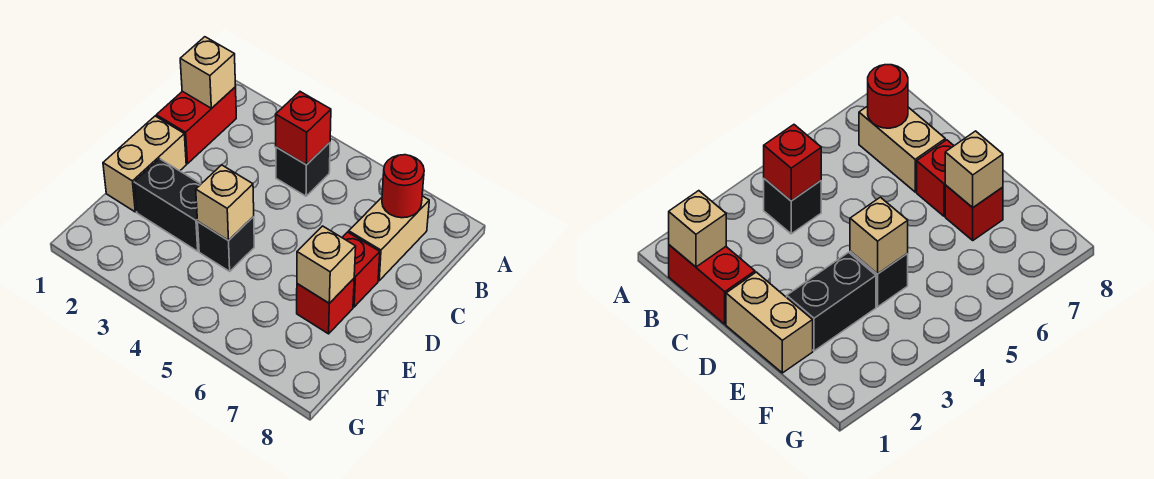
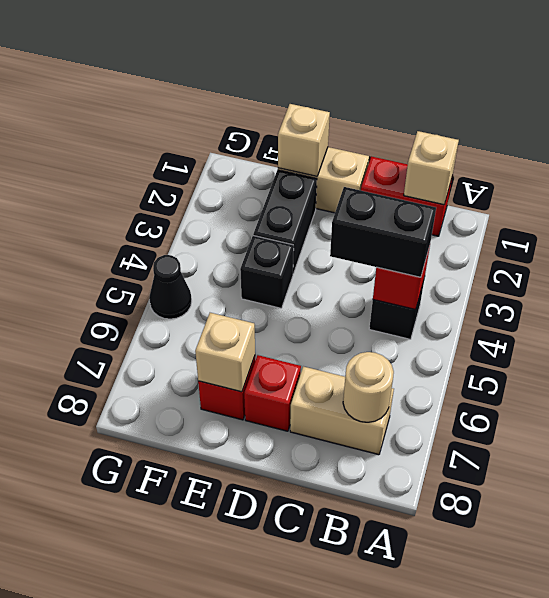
none -> black 1x2 brick [330,187,436,277]
red 1x1 round brick [382,155,424,218] -> tan 1x1 round brick [343,352,394,422]
tan 1x1 brick [196,165,254,241] -> tan 1x1 brick moved to [278,104,330,176]
none -> black 1x1 cone [149,255,192,319]

